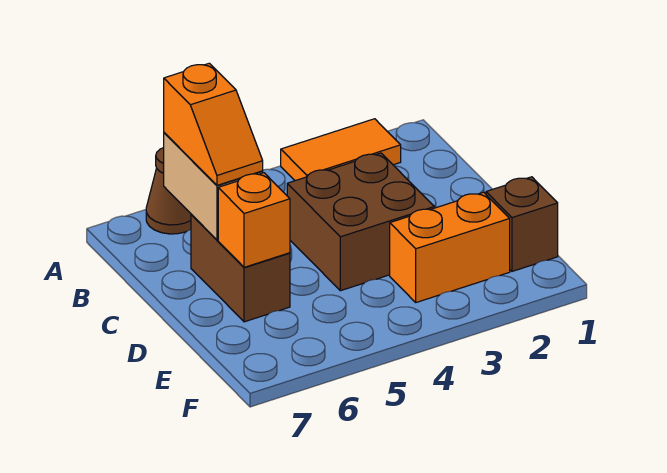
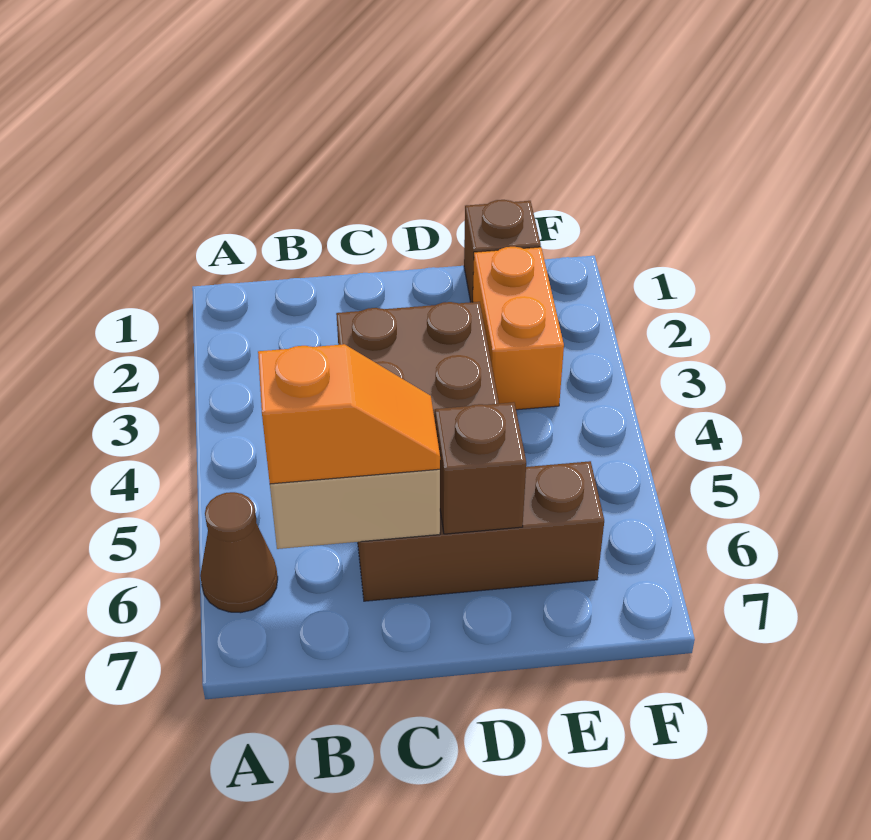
orange 1x2 tile [281,119,401,181] -> none
brown 1x2 brick [191,214,290,322] -> brown 1x3 brick [358,461,604,601]
orange 1x1 brick [218,173,290,267] -> brown 1x1 brick [435,402,526,534]

